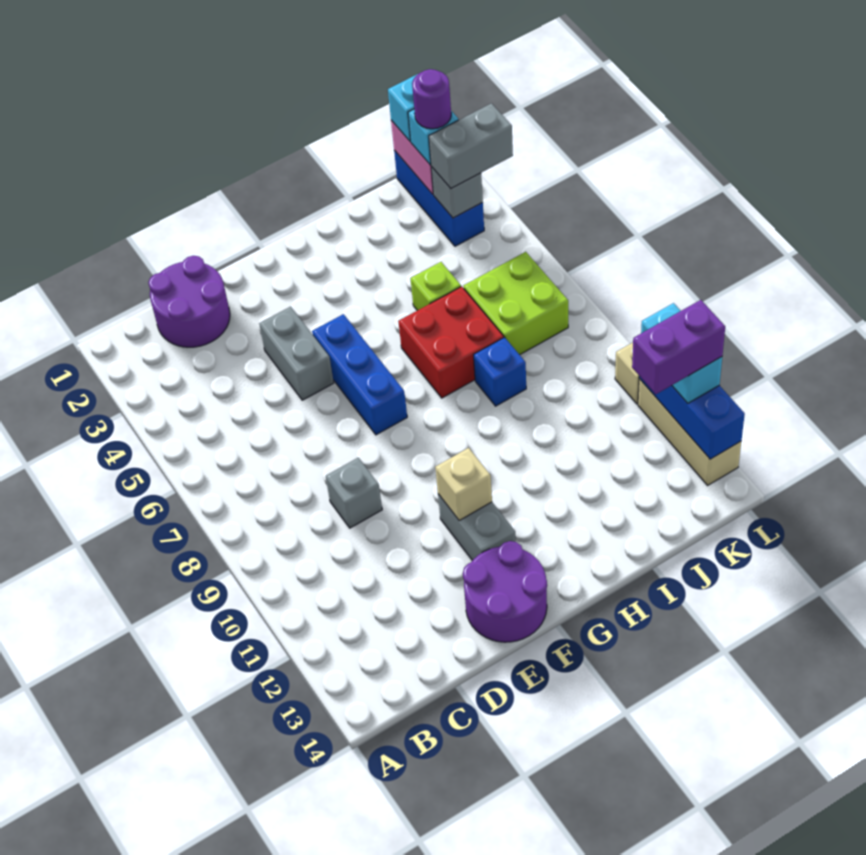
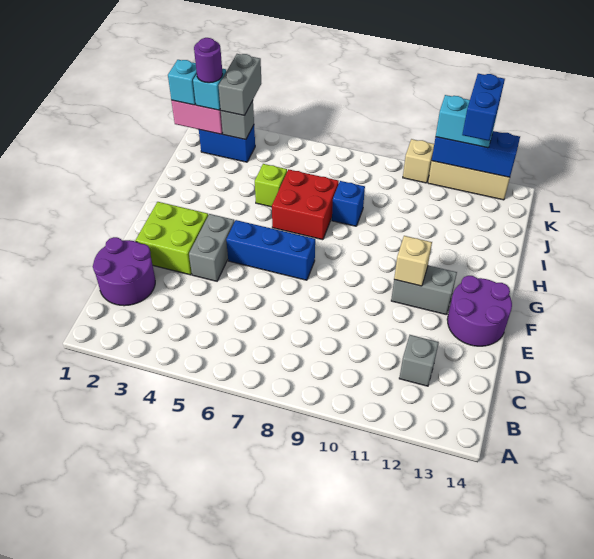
grey 1x1 brick [326,458,382,528] -> grey 1x1 brick moved to [399,335,439,386]
grey 1x2 brick [259,307,334,400] -> grey 1x2 brick turned to [189,214,235,281]
lime 2x2 brick [464,252,568,355] -> lime 2x2 brick moved to [135,202,208,275]
blue 1x3 brick [394,150,484,246] -> blue 1x2 brick [199,125,255,162]
purple 1x2 brick [632,300,725,394] -> blue 1x2 brick [462,74,505,141]

